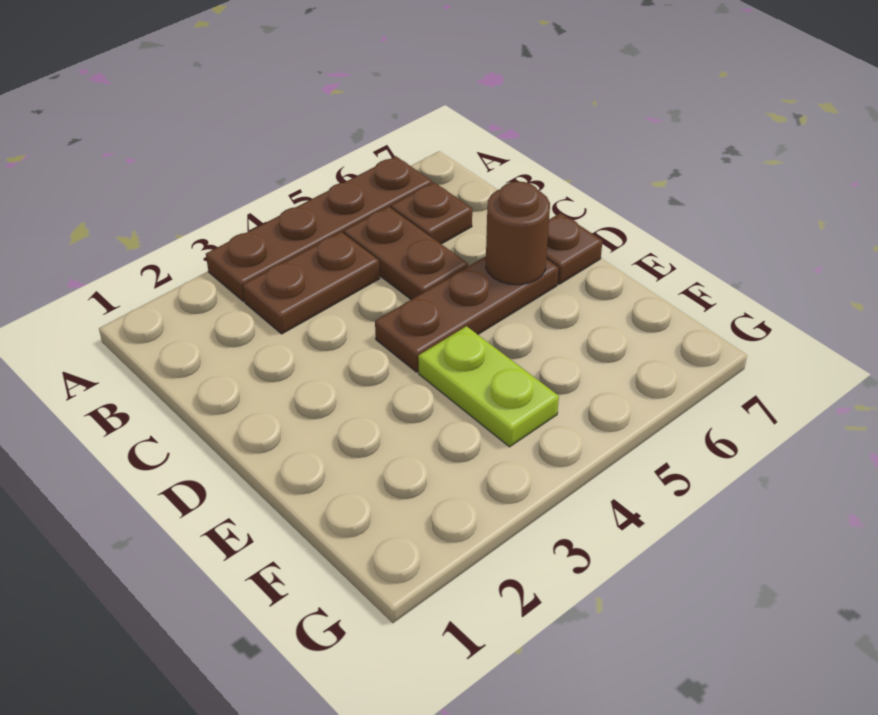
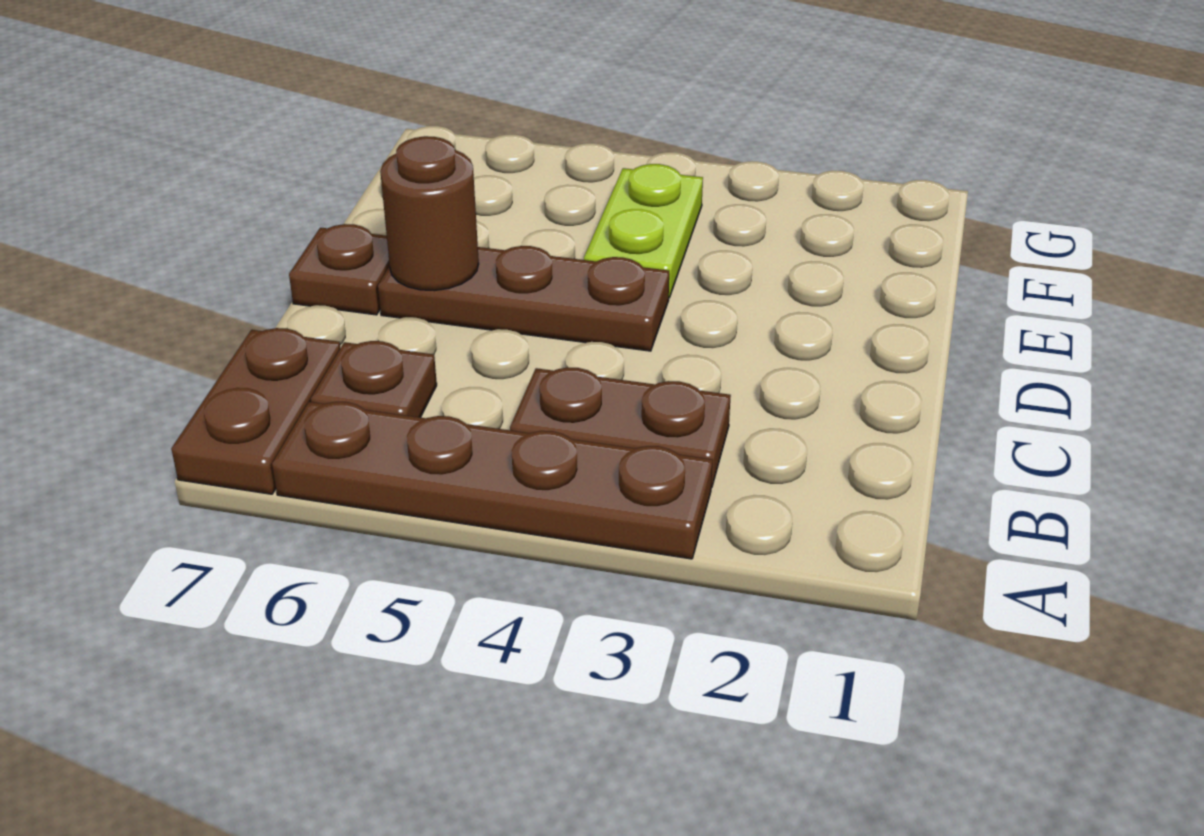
brown 1x2 plate [344,207,468,300] -> brown 1x2 plate moved to [171,328,340,494]

